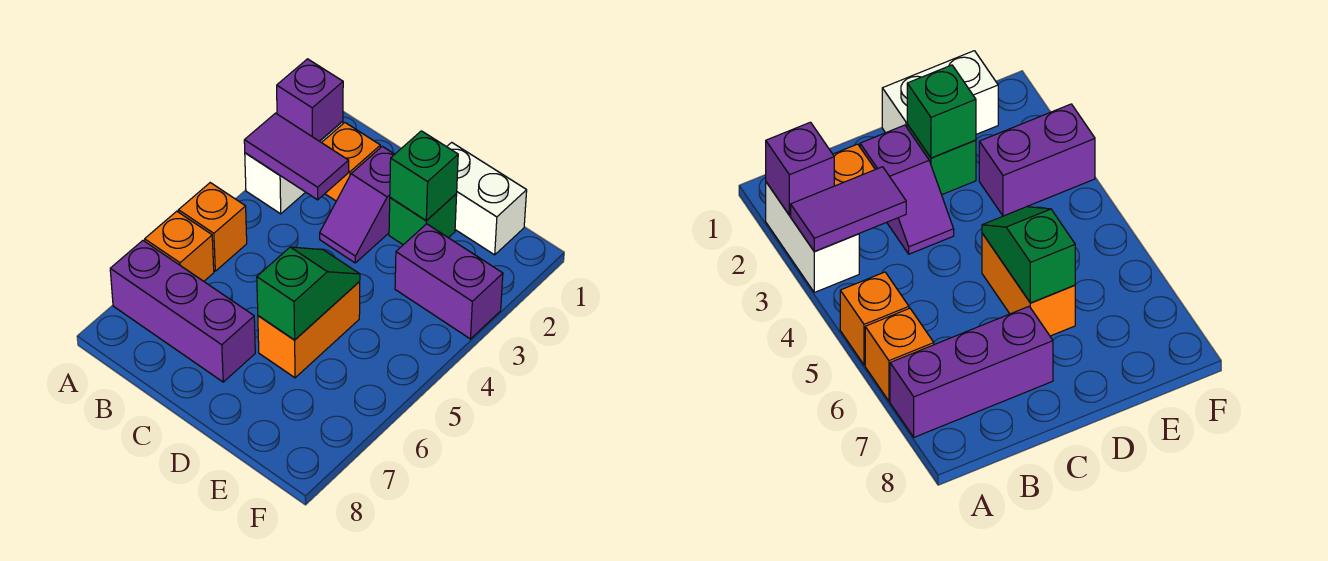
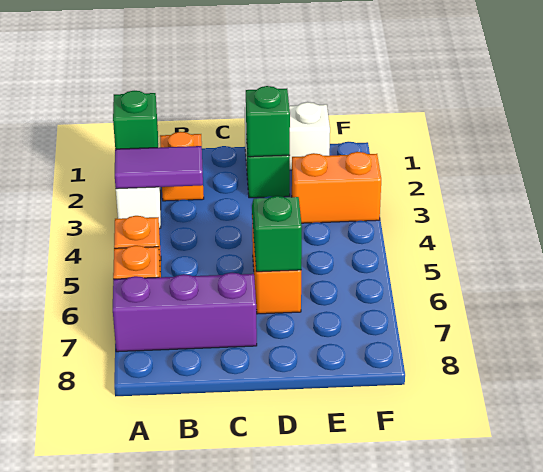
purple 1x1 brick [277,59,343,141] -> green 1x1 brick [113,91,158,149]
purple 1x2 slope [320,146,395,263] -> none
purple 1x2 brick [395,224,503,339] -> orange 1x2 brick [292,152,381,223]

